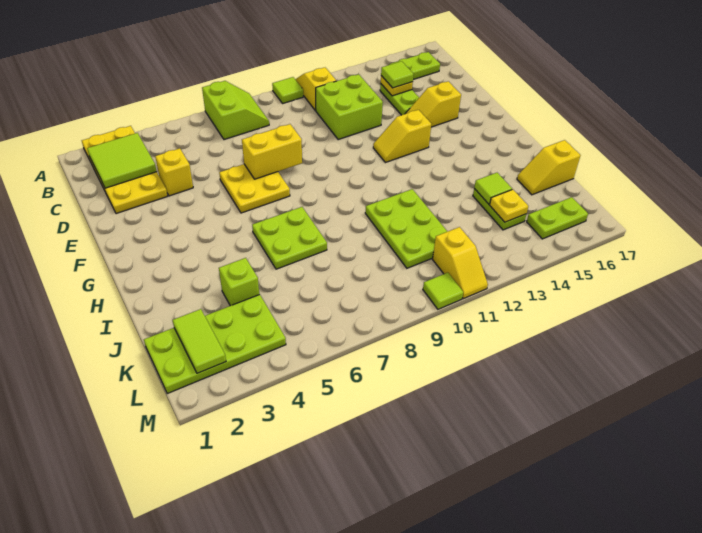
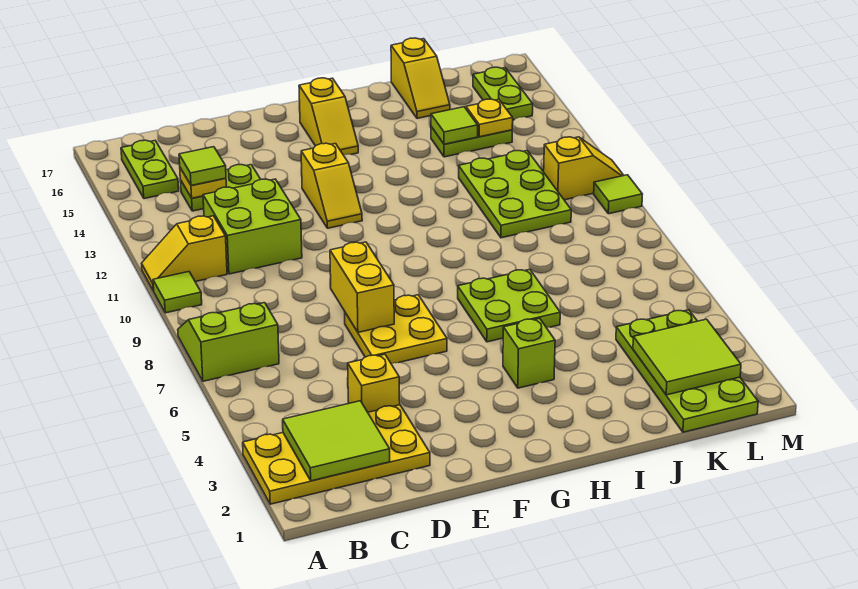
yellow 1x2 slope [405,81,461,127] -> yellow 1x2 slope moved to [299,78,358,155]
lime 2x3 plate [365,189,448,268] -> lime 2x3 plate turned to [459,151,571,238]
lime 1x1 brick [219,258,259,306] -> lime 1x1 brick moved to [503,318,555,388]
lime 1x2 tile [173,309,226,373] -> lime 2x2 tile [633,319,741,395]

